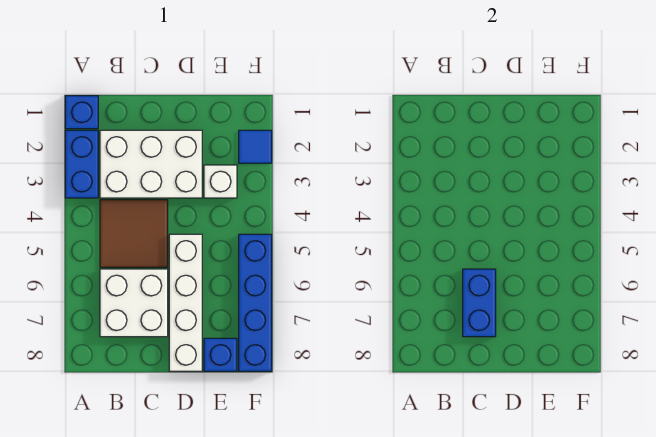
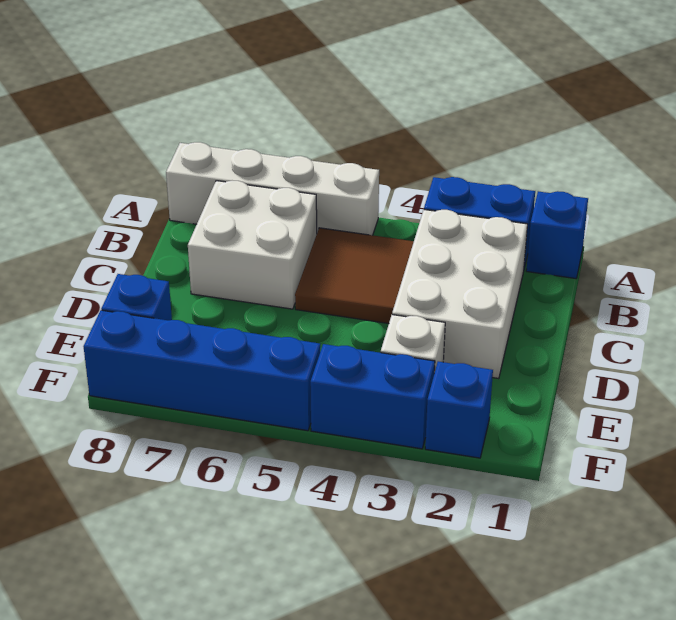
blue 1x2 brick [463,269,496,337] -> blue 1x2 brick moved to [310,344,435,449]
white 1x4 brick [169,234,202,371] -> white 1x4 brick moved to [166,142,379,235]
blue 1x1 tile [239,130,272,163] -> blue 1x1 brick [425,361,493,458]

